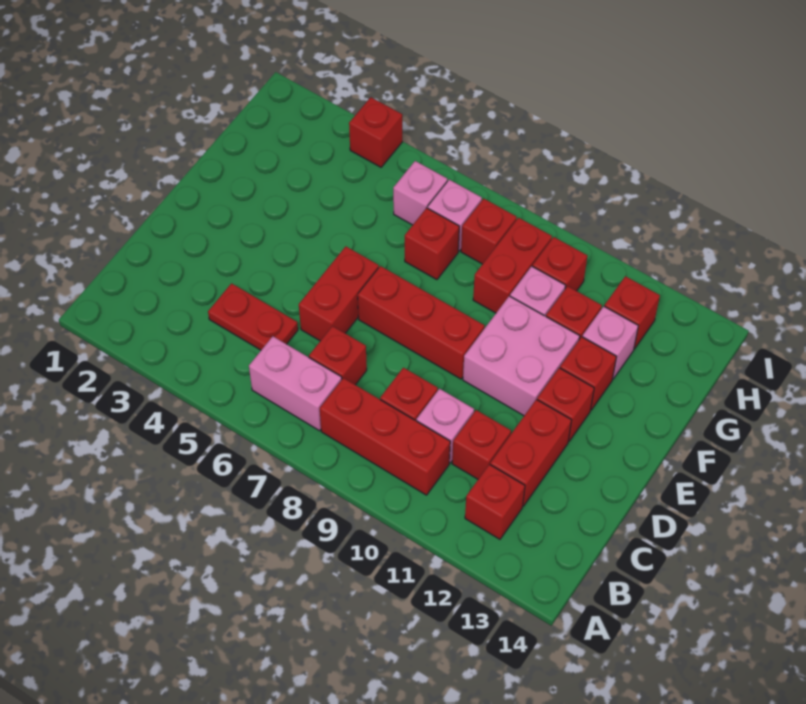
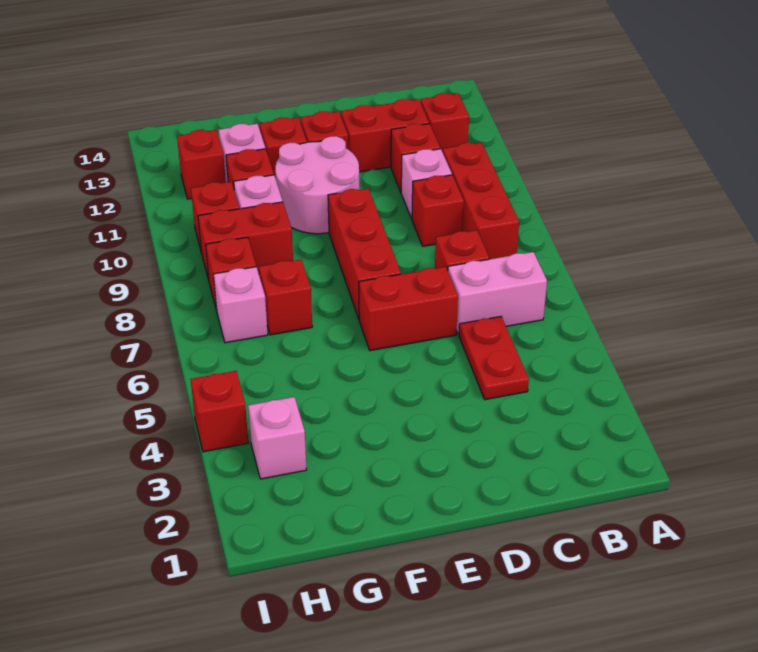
pink 1x2 brick [249,336,342,431] -> pink 1x2 brick turned to [448,252,547,335]
pink 2x2 brick [463,296,580,416] -> pink 2x2 round brick [275,136,359,234]
pink 1x1 brick [393,161,447,225] -> pink 1x1 brick moved to [248,397,307,479]

